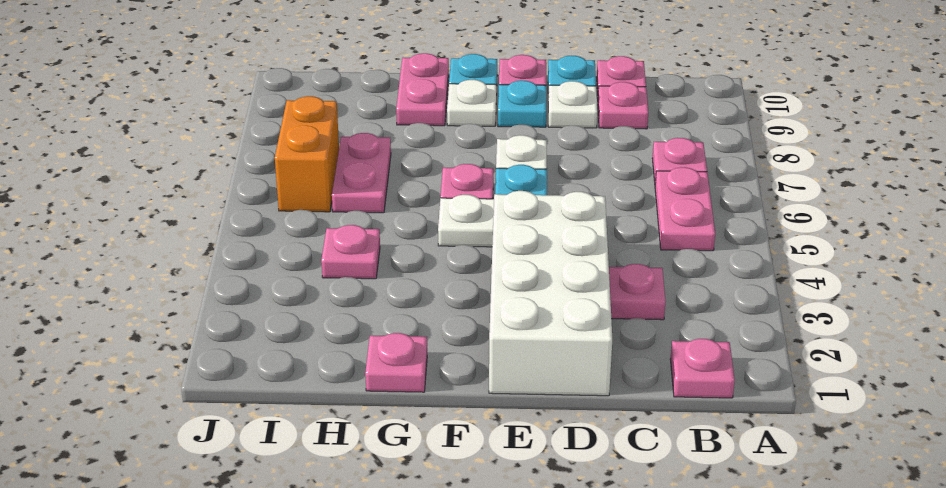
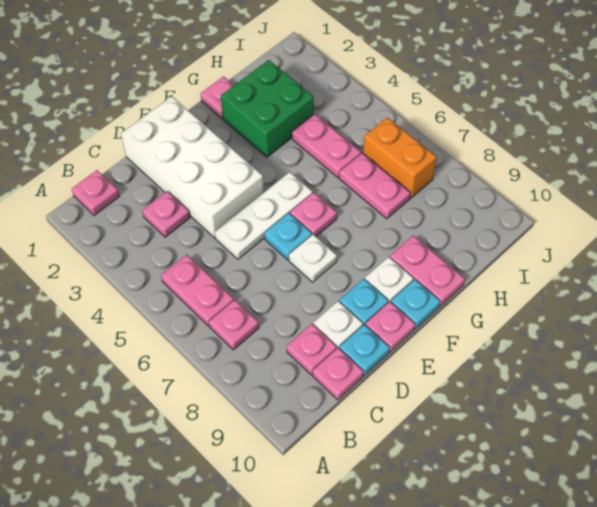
none -> green 2x2 brick [221,60,314,157]
pink 1x1 plate [321,225,380,279] -> pink 1x2 plate [292,114,361,178]

